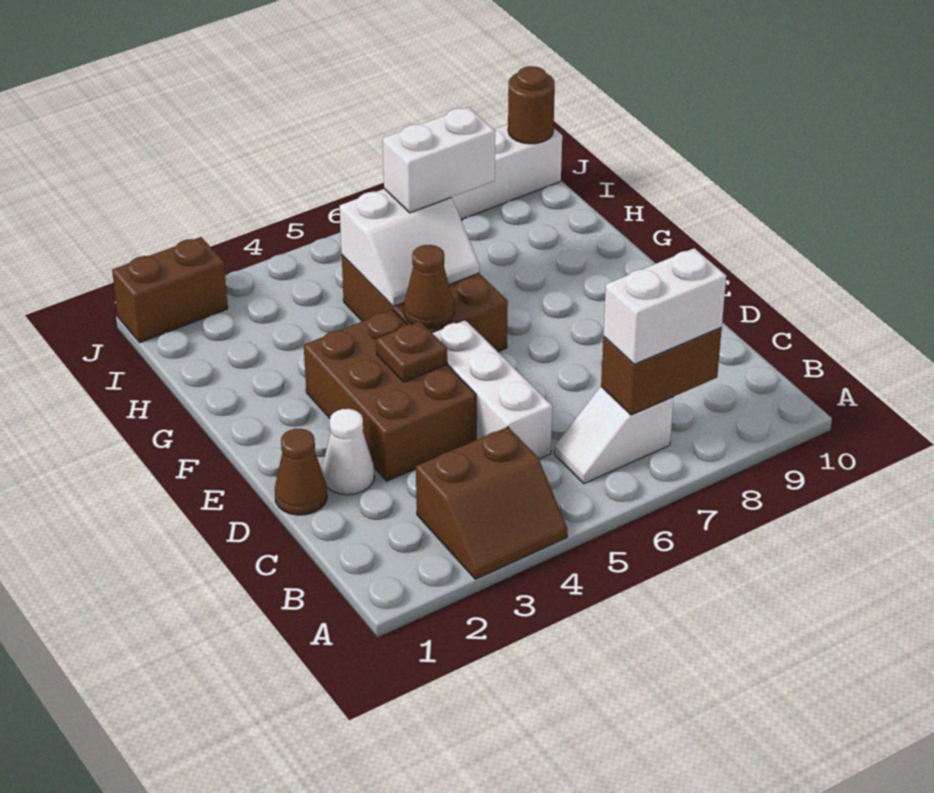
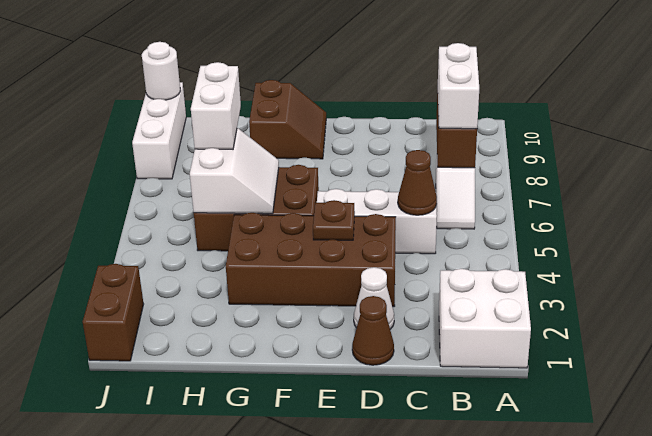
none -> white 2x2 brick [439,269,531,368]
brown 2x2 slope [416,427,568,579] -> brown 2x2 slope moved to [249,80,326,159]
brown 2x3 brick [304,310,476,481] -> brown 2x4 brick [226,213,396,307]
brown 1x1 cone [404,245,454,329] -> brown 1x1 cone moved to [398,150,437,215]
brown 1x1 round brick [508,66,555,144] -> white 1x1 round brick [142,42,180,100]

